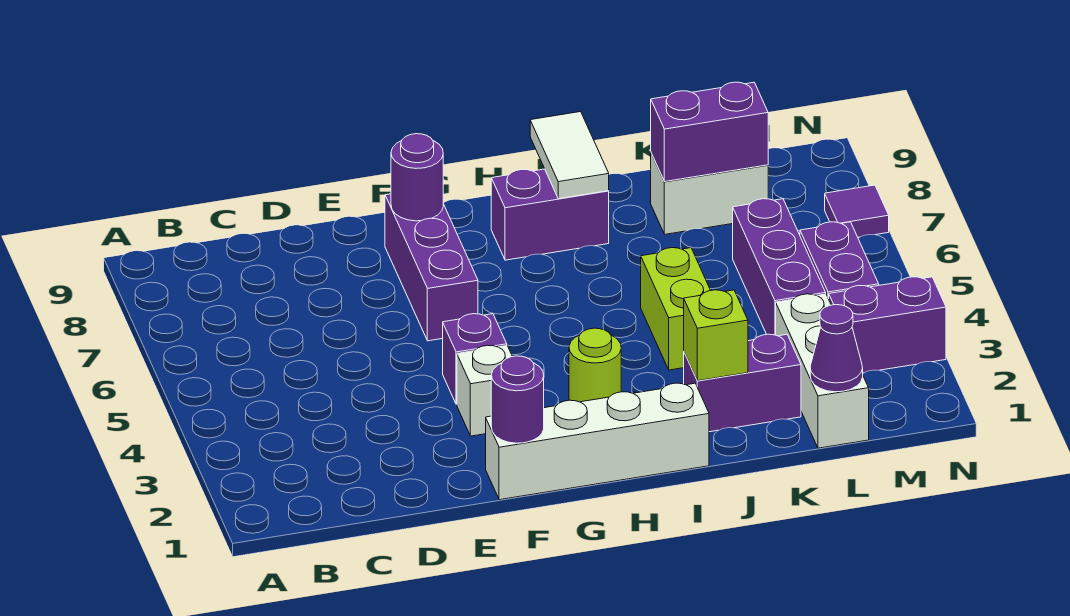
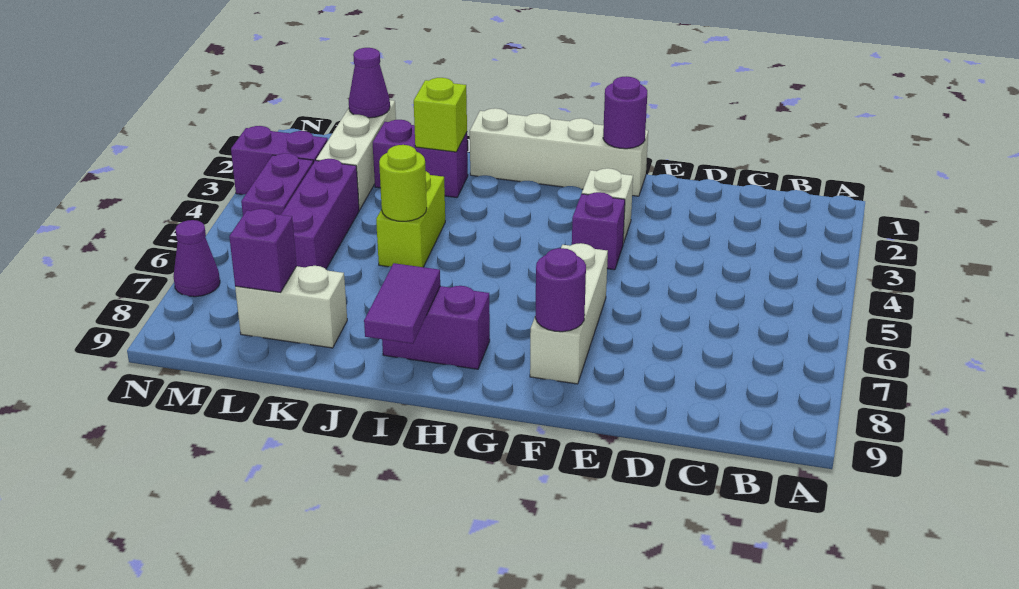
purple 1x3 brick [385,194,478,341] -> white 1x3 brick [530,243,608,384]
lime 1x1 round brick [569,328,621,402] -> lime 1x1 round brick moved to [379,145,427,221]
white 1x2 tile [530,112,609,199] -> purple 1x2 tile [364,263,440,344]
purple 1x2 brick [651,82,768,182] -> purple 1x1 brick [229,209,297,292]
purple 1x1 tile [825,185,889,237] -> purple 1x1 cone [174,220,220,297]

